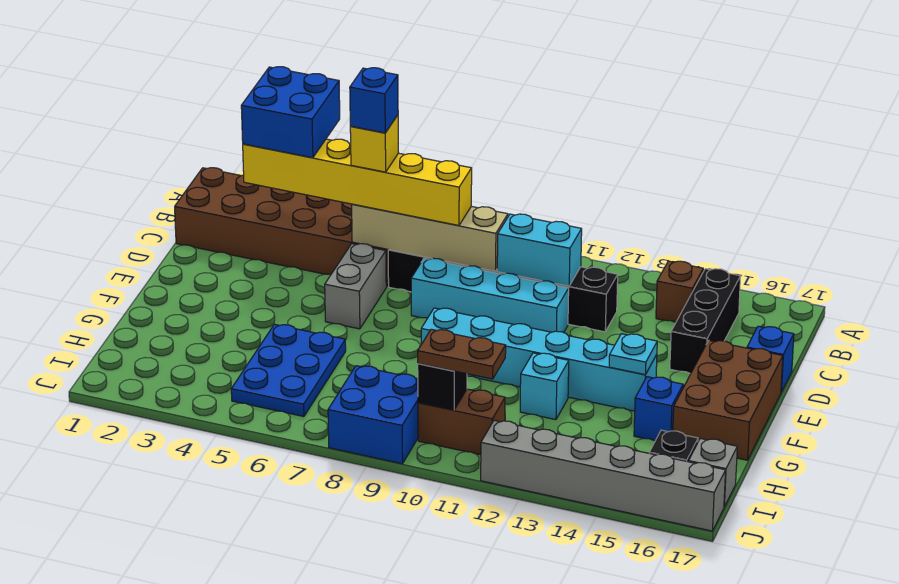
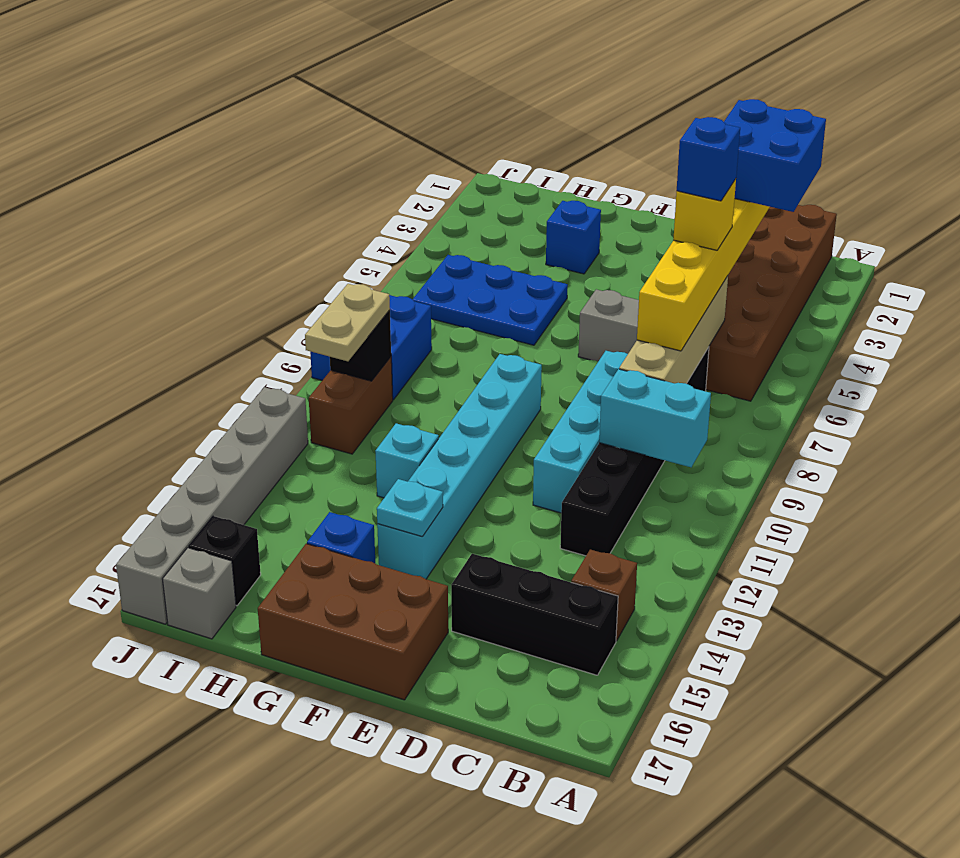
cyan 1x2 brick [497,214,582,286] -> cyan 1x2 brick turned to [599,369,711,467]
blue 1x1 brick [747,326,794,392] -> blue 1x1 brick moved to [546,201,601,274]
brown 1x2 plate [418,329,506,379] -> tan 1x2 plate [305,284,390,361]

